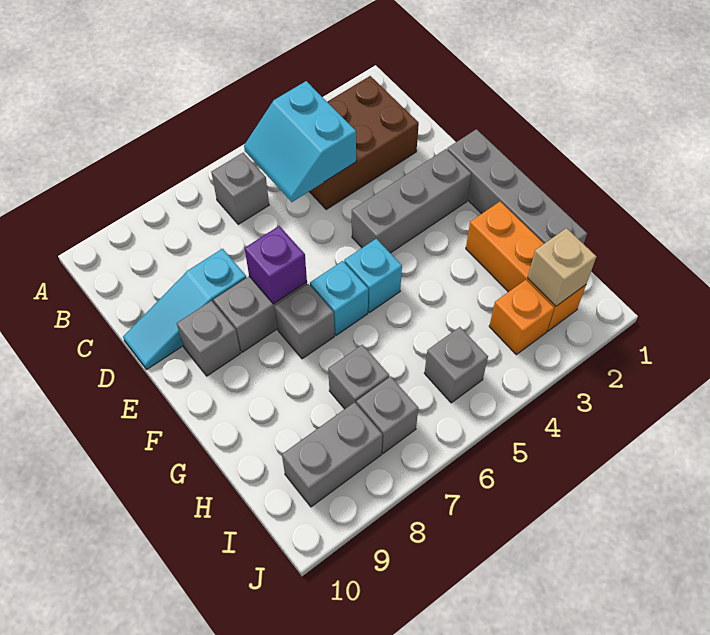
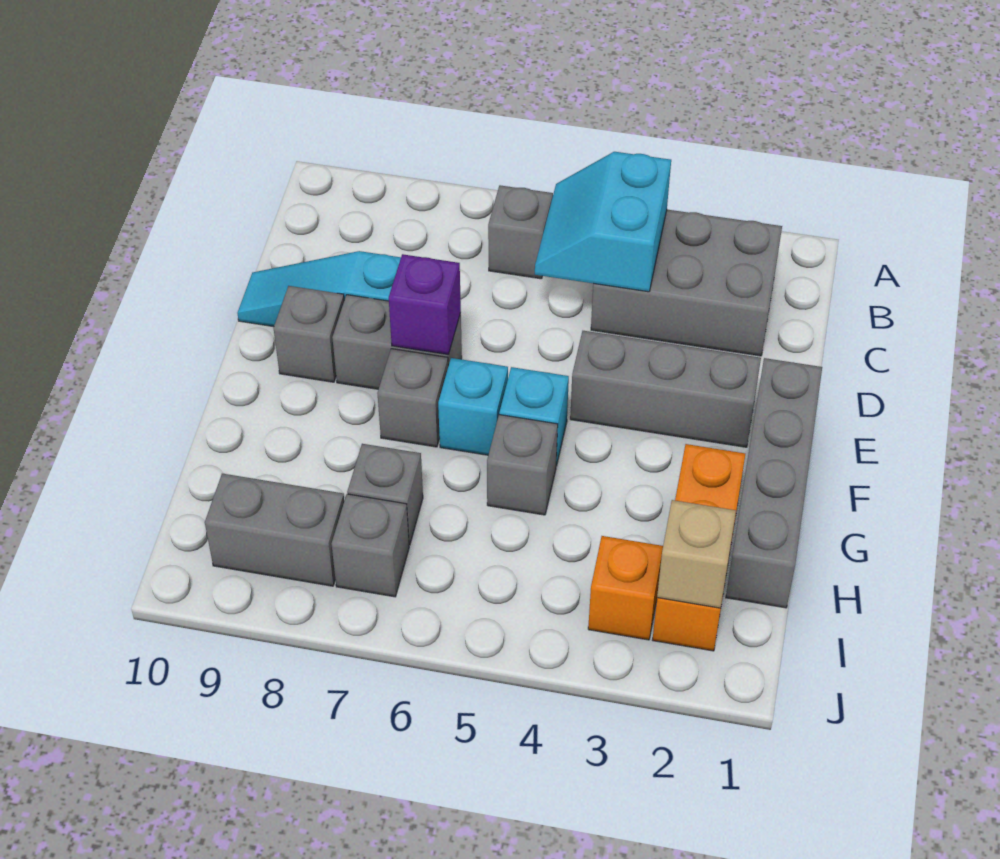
brown 2x3 brick [309,76,419,209] -> grey 2x3 brick [591,210,782,356]
grey 1x1 brick [424,327,488,403] -> grey 1x1 brick moved to [487,415,558,515]

